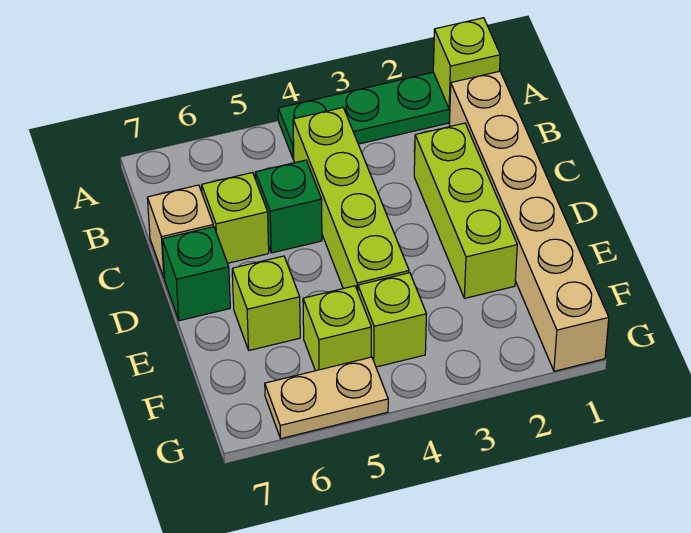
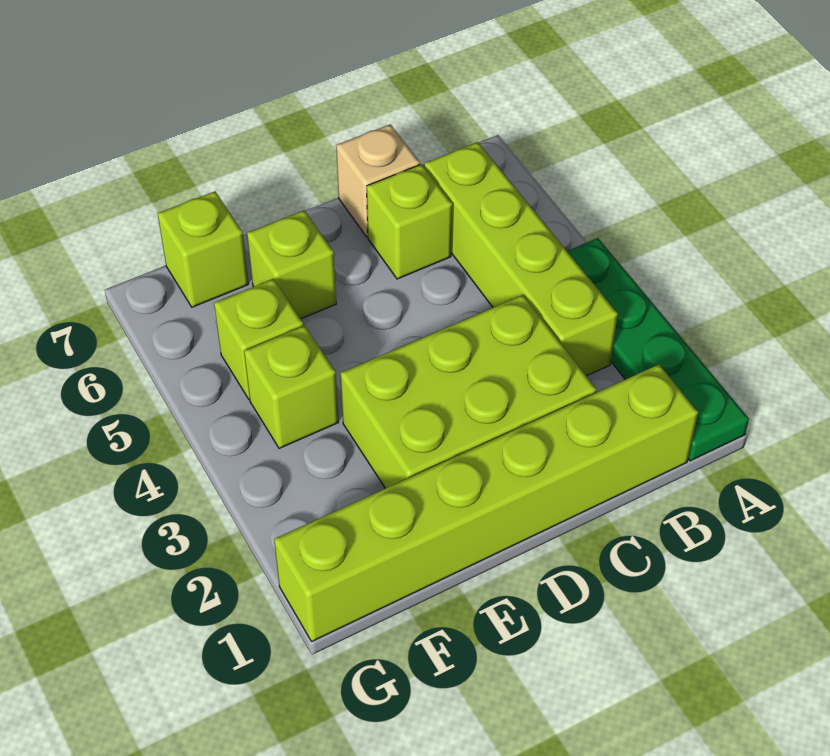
lime 1x1 brick [433,18,500,109] -> lime 1x1 brick moved to [157,191,248,307]
tan 1x6 brick [449,71,609,371] -> lime 1x6 brick [274,364,698,641]
lime 1x4 brick [293,108,409,291] -> lime 1x4 brick turned to [424,142,618,376]
lime 1x3 brick [414,123,517,298] -> lime 2x3 brick [340,295,597,488]
green 1x1 brick [255,160,322,253] -> none
green 1x1 brick [162,227,230,321] -> none
tan 1x2 plate [265,357,388,439] -> none

